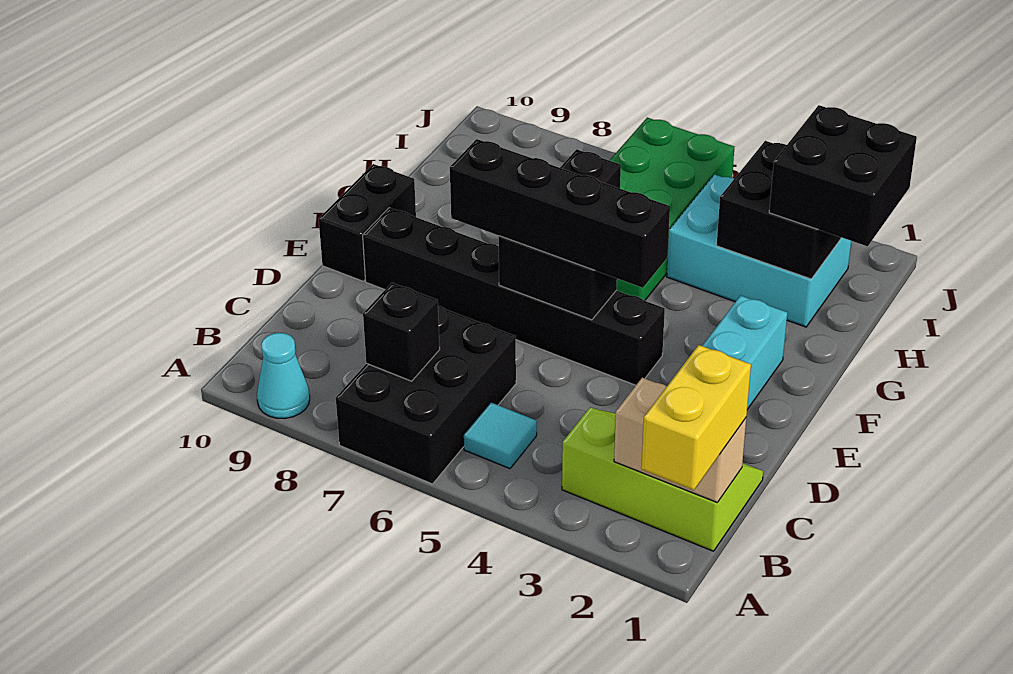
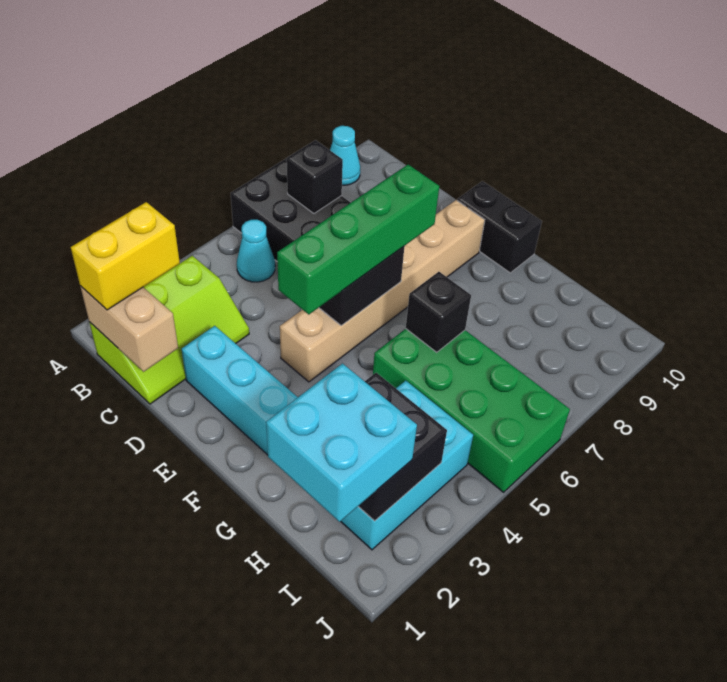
yellow 1x2 brick [641,345,751,490] -> yellow 1x2 brick turned to [71,202,180,310]
tan 1x2 brick [614,378,746,502] -> tan 1x2 brick turned to [80,286,178,372]
cyan 1x1 tile [464,402,537,469] -> cyan 1x1 cone [237,220,275,282]
black 1x6 brick [363,208,665,385] -> tan 1x6 brick [280,200,485,382]
black 1x4 brick [450,139,670,288] -> green 1x4 brick [277,165,439,314]
black 2x2 brick [769,105,917,246] -> cyan 2x2 brick [266,364,417,522]

